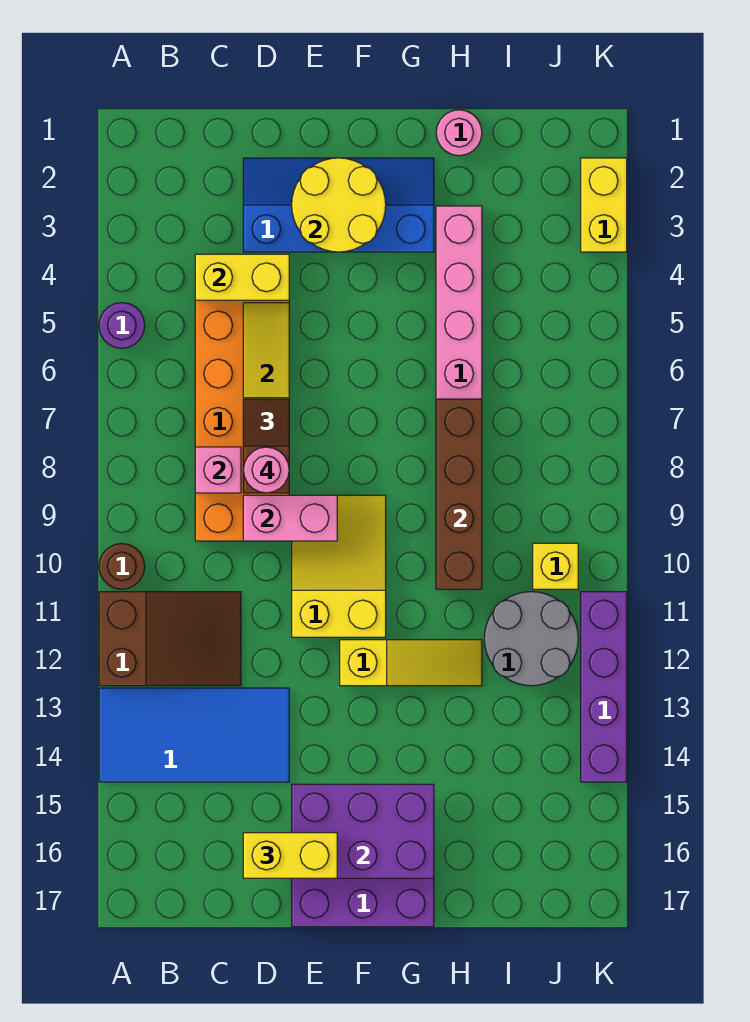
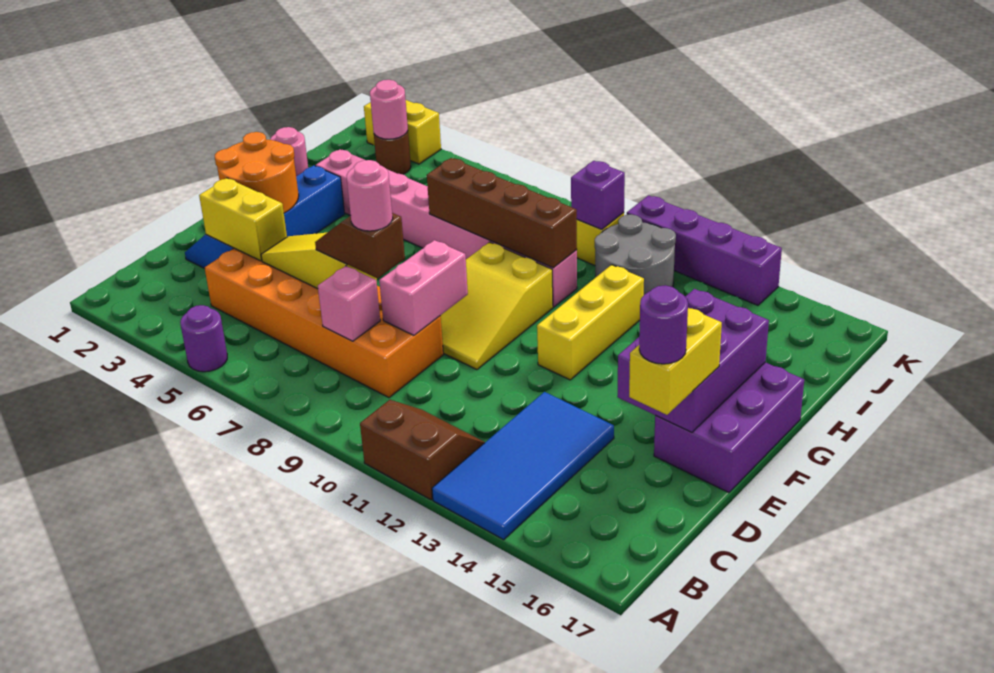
brown 1x1 round brick [99,543,145,589] -> brown 1x1 round brick moved to [374,131,411,174]
brown 2x3 slope [99,592,241,686] -> brown 2x2 slope [360,400,485,500]
yellow 1x2 brick [195,254,289,300] -> yellow 1x2 brick turned to [199,178,287,261]
none -> purple 1x1 round brick [639,285,688,364]
yellow 2x2 round brick [292,158,386,252] -> orange 2x2 round brick [215,132,299,213]
yellow 2x3 slope [292,495,386,637] -> yellow 2x3 slope turned to [440,242,553,370]
yellow 1x3 slope [340,640,482,686] -> yellow 1x3 brick [537,265,644,380]
none -> pink 1x1 round brick [370,80,408,139]
none -> purple 1x1 brick [571,161,625,229]

